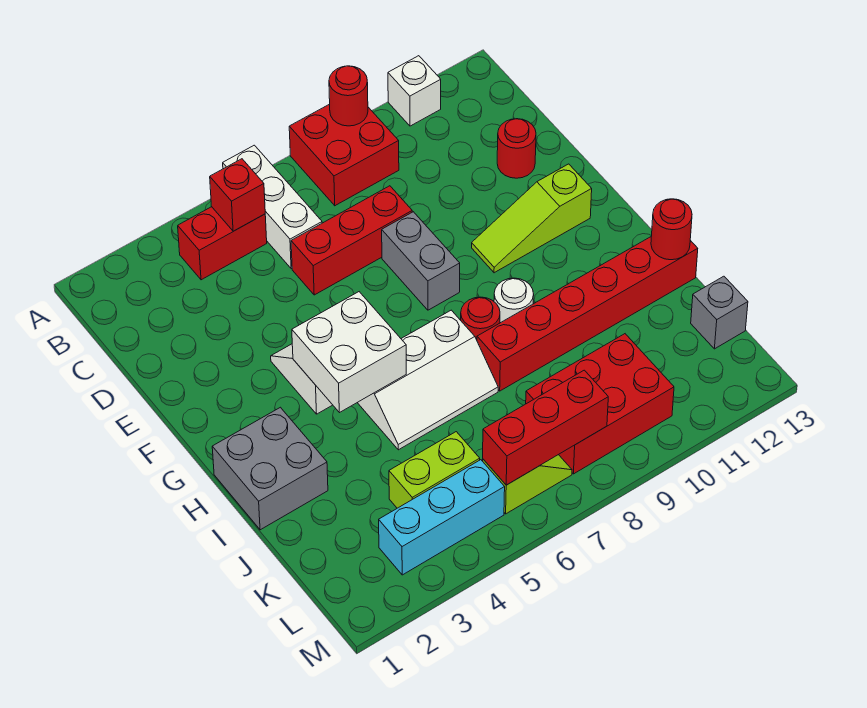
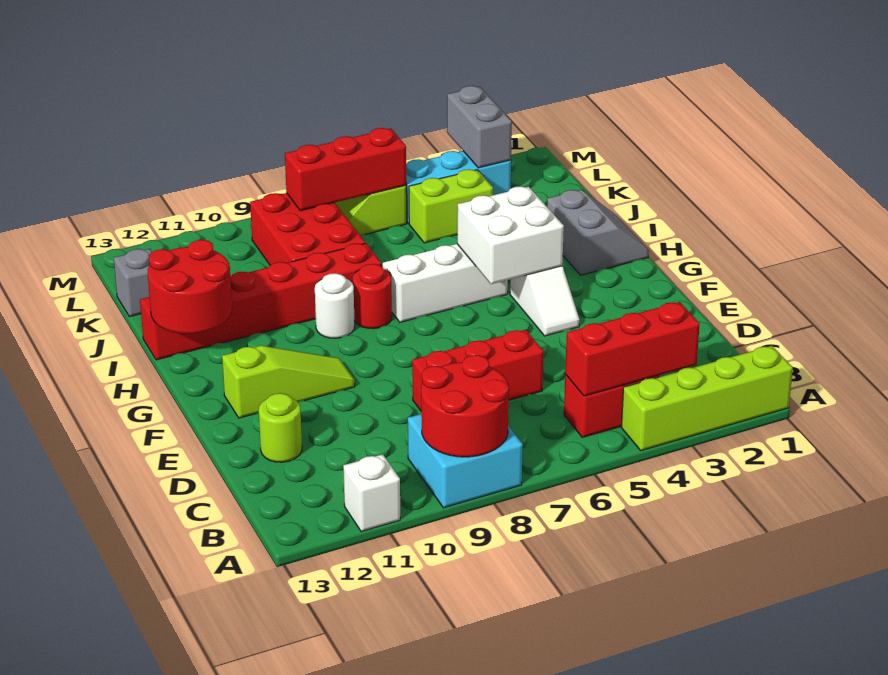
none -> lime 1x4 brick [621,346,793,451]
white 1x3 brick [223,145,322,269] -> none
red 2x2 brick [289,104,399,206] -> cyan 2x2 brick [408,414,523,508]
red 1x1 round brick [329,66,368,126] -> red 2x2 round brick [421,355,509,457]
red 1x1 brick [210,159,265,231] -> red 1x3 brick [565,302,700,396]
red 1x1 round brick [497,119,536,178] -> lime 1x1 round brick [259,393,302,462]
grey 1x2 brick [382,212,460,310] -> grey 1x2 brick moved to [447,86,512,168]
grey 2x2 brick [212,407,328,530] -> grey 2x2 slope [547,190,649,275]
red 1x1 round brick [651,199,692,260] -> red 2x2 round brick [148,240,232,334]
red 2x3 brick [526,334,674,474] -> red 2x3 brick turned to [250,193,365,265]

